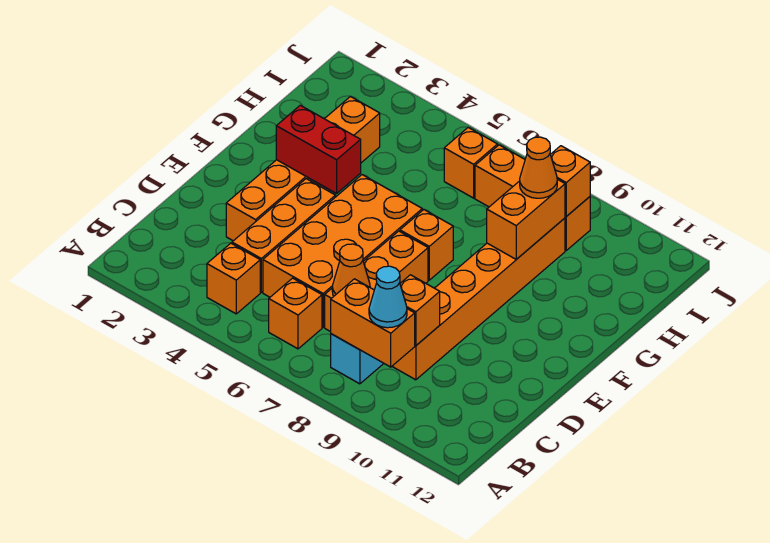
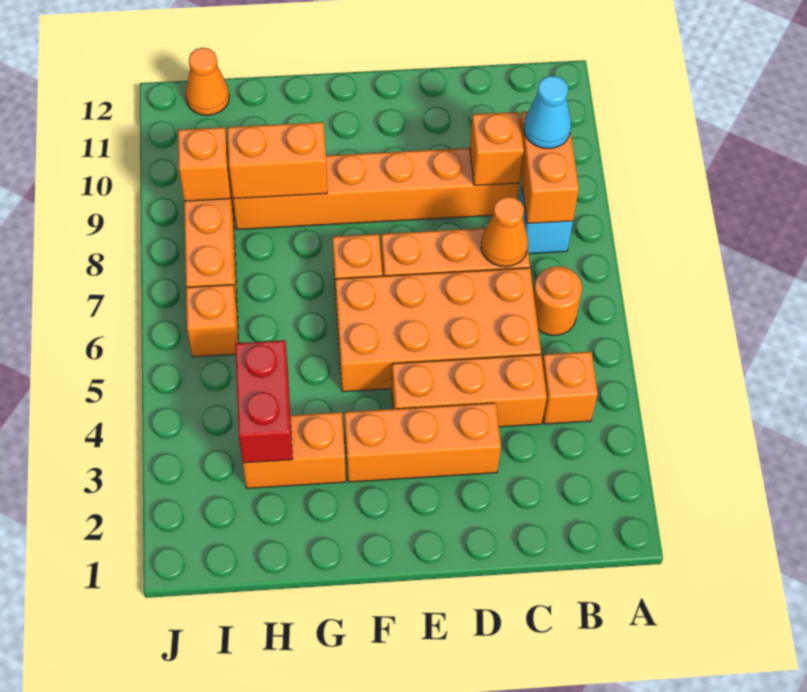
orange 1x1 brick [269,278,322,349] -> orange 1x1 round brick [534,266,582,335]
red 1x2 brick [276,105,361,193] -> red 1x2 brick moved to [235,340,293,463]
orange 1x1 cone [520,137,557,198] -> orange 1x1 cone moved to [185,48,229,115]

